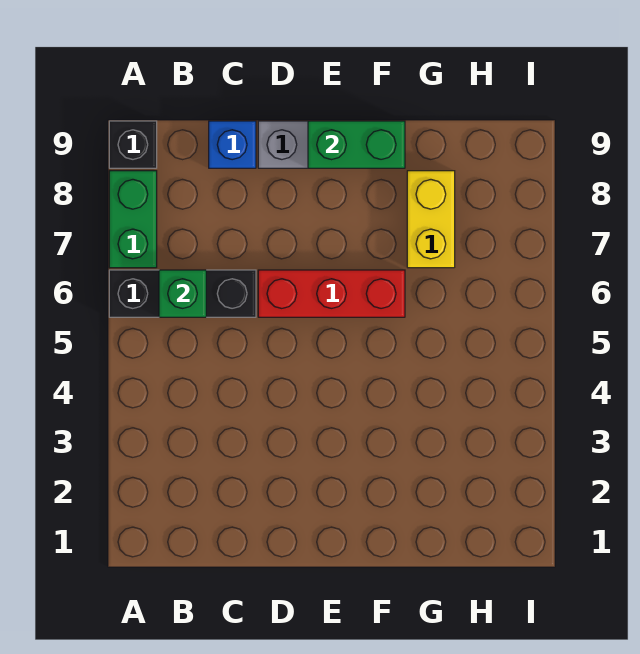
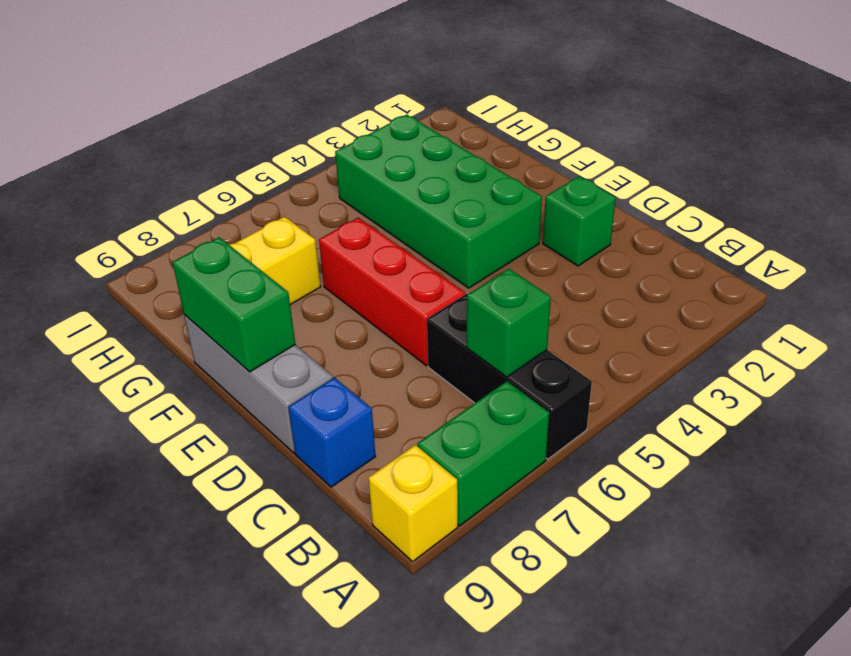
black 1x1 brick [109,121,157,168] -> yellow 1x1 brick [369,445,458,562]
none -> green 1x1 brick [543,176,616,266]
none -> green 2x4 brick [335,115,542,288]

